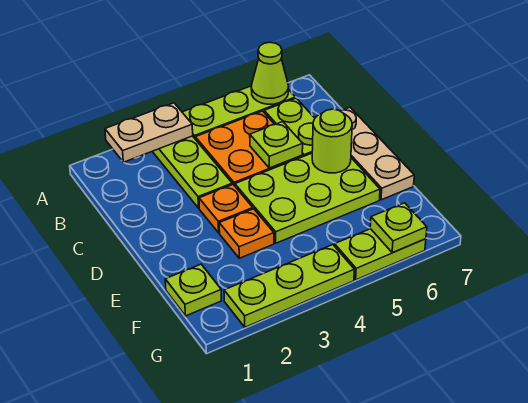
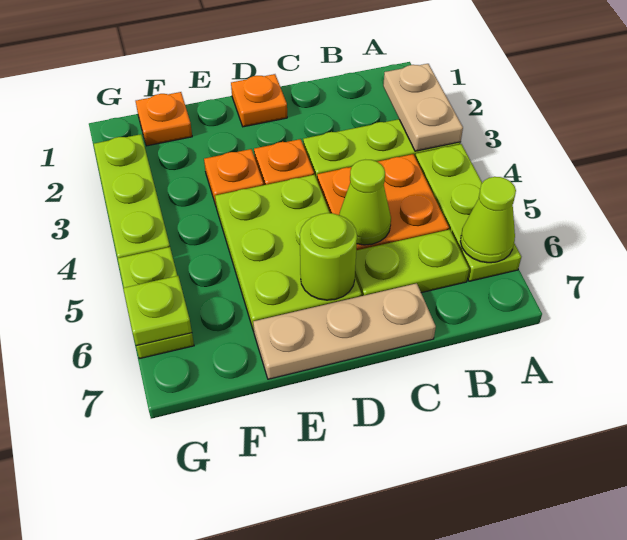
lime 1x1 plate [250,122,303,168] -> lime 1x1 cone [339,160,391,245]
none -> orange 1x1 plate [231,74,287,127]
lime 1x1 plate [165,264,221,316] -> orange 1x1 plate [136,92,192,146]

